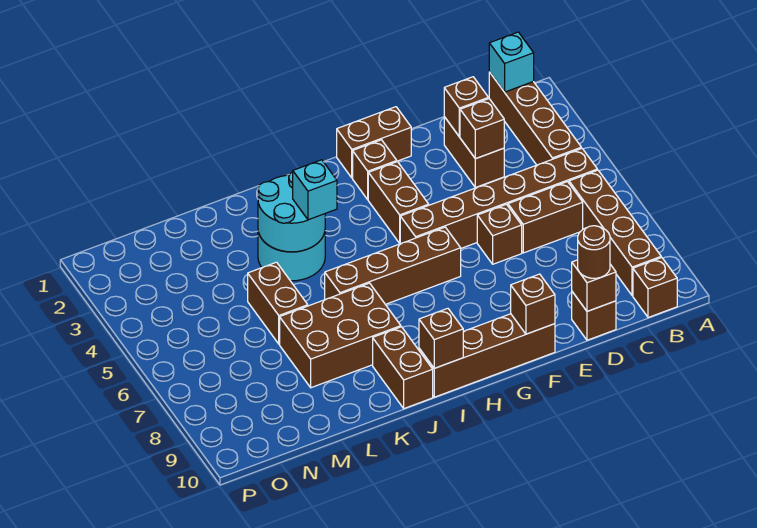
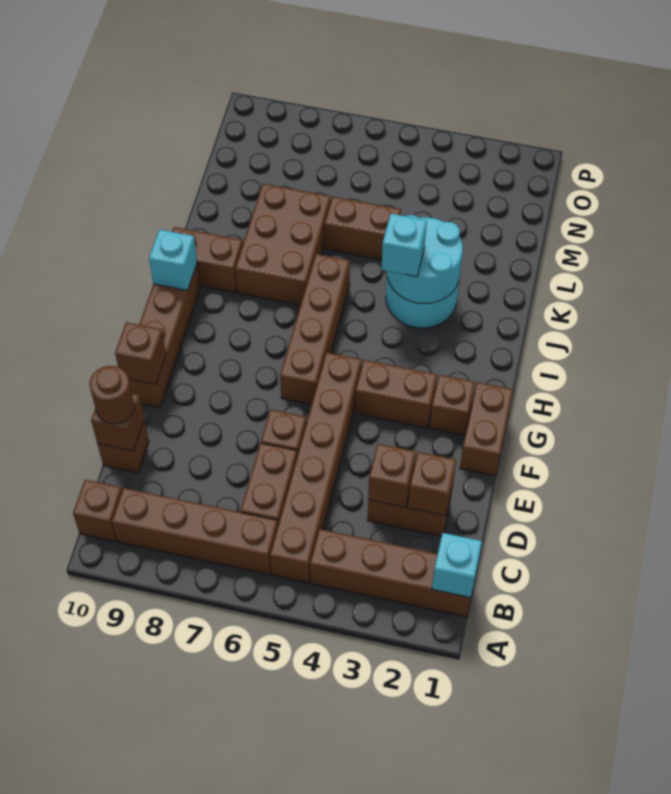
brown 1x1 brick [419,308,463,368] -> cyan 1x1 brick [149,229,197,290]

